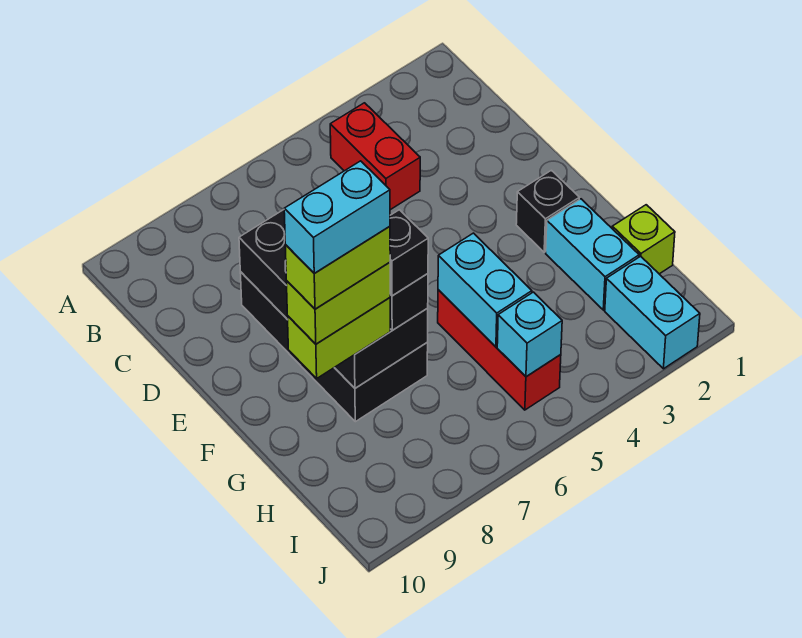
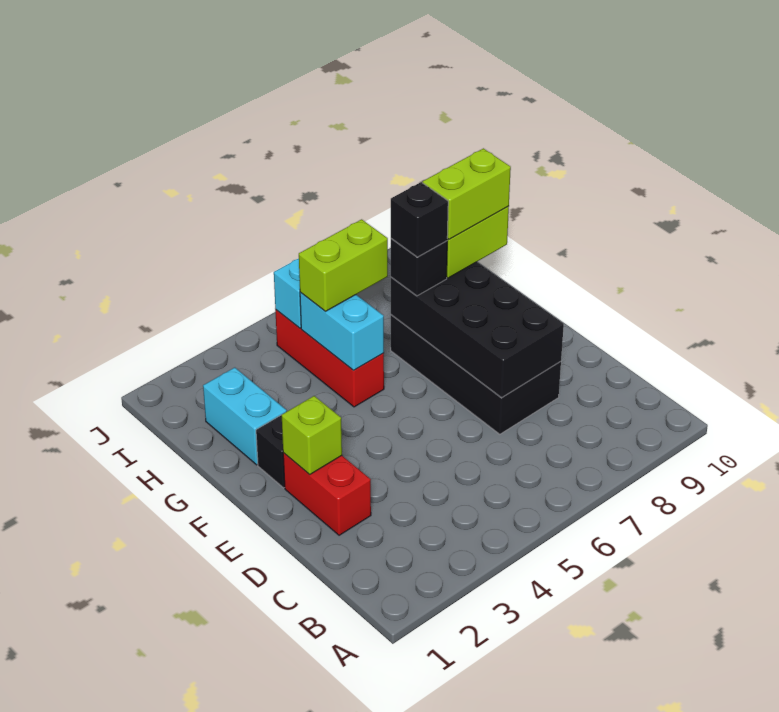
red 1x2 brick [330,103,420,210] -> red 1x2 brick moved to [283,453,371,535]
lime 1x2 brick [285,226,390,309] -> lime 1x2 brick moved to [298,219,388,311]
cyan 1x2 brick [284,161,390,273] -> none
lime 1x1 brick [612,205,675,274] -> lime 1x1 brick moved to [282,396,342,475]
cyan 1x2 brick [605,256,700,369] -> none

